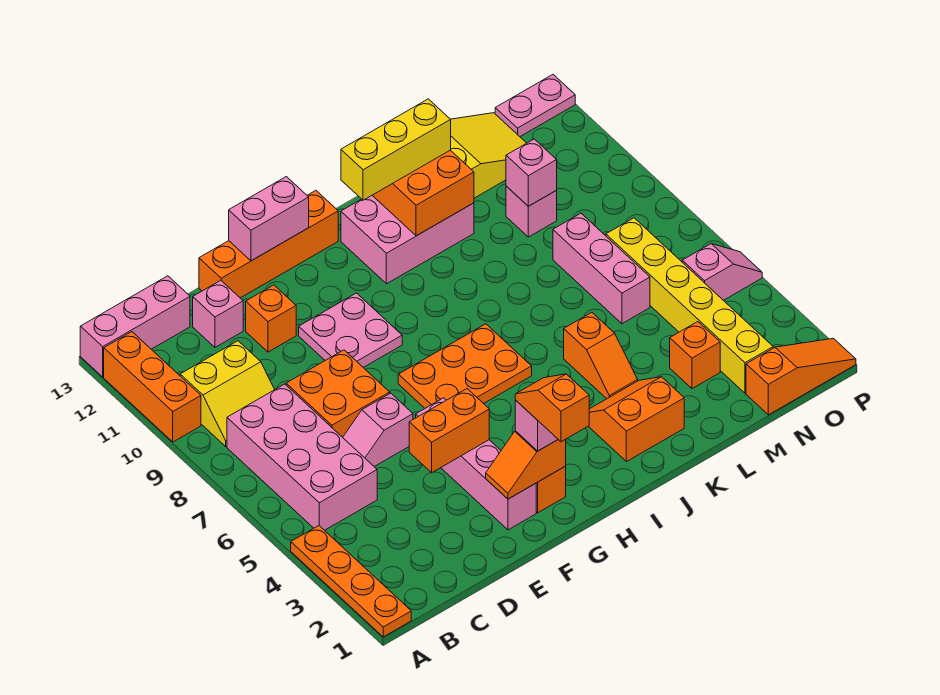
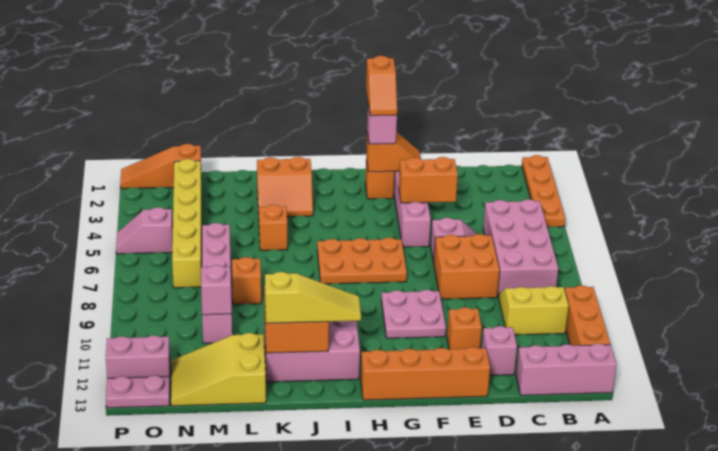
pink 1x2 brick [229,177,309,261] -> pink 1x2 brick moved to [106,335,170,378]
yellow 1x3 brick [341,99,451,200] -> yellow 1x3 slope [265,272,361,323]
orange 1x1 brick [670,322,720,389] -> orange 1x1 brick moved to [232,257,261,305]

